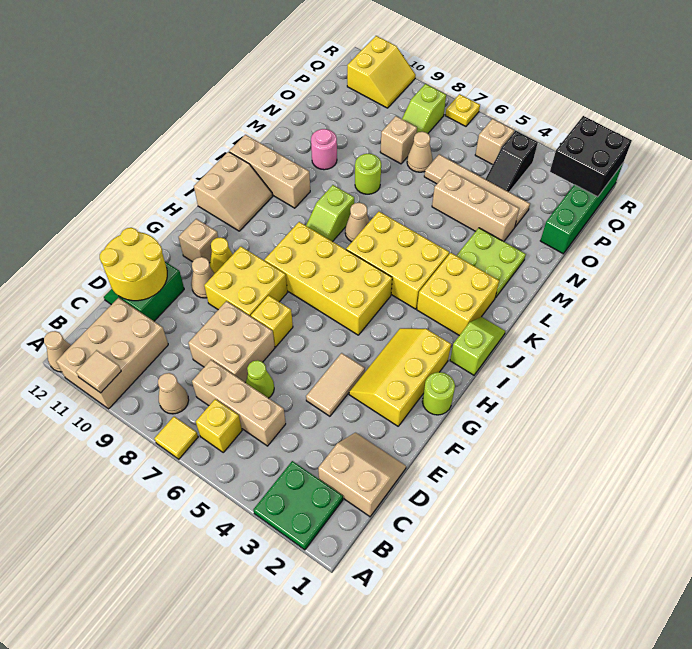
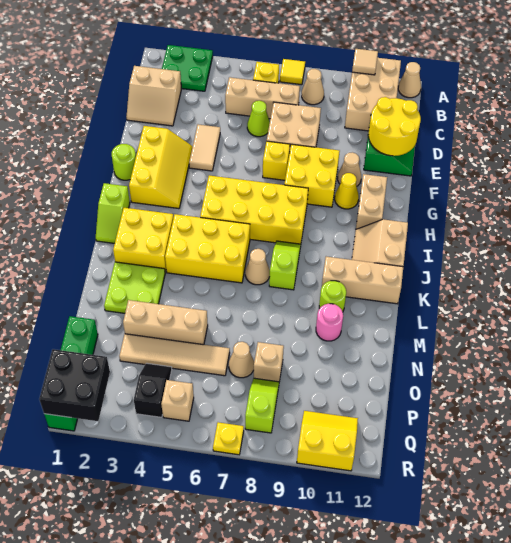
tan 1x1 brick [179,219,218,263] -> tan 1x2 brick [356,174,387,229]
lime 1x1 round brick [355,154,381,194] -> lime 1x1 round brick moved to [319,281,346,312]
yellow 2x2 slope [347,36,416,108] -> yellow 2x2 slope turned to [297,411,358,471]

